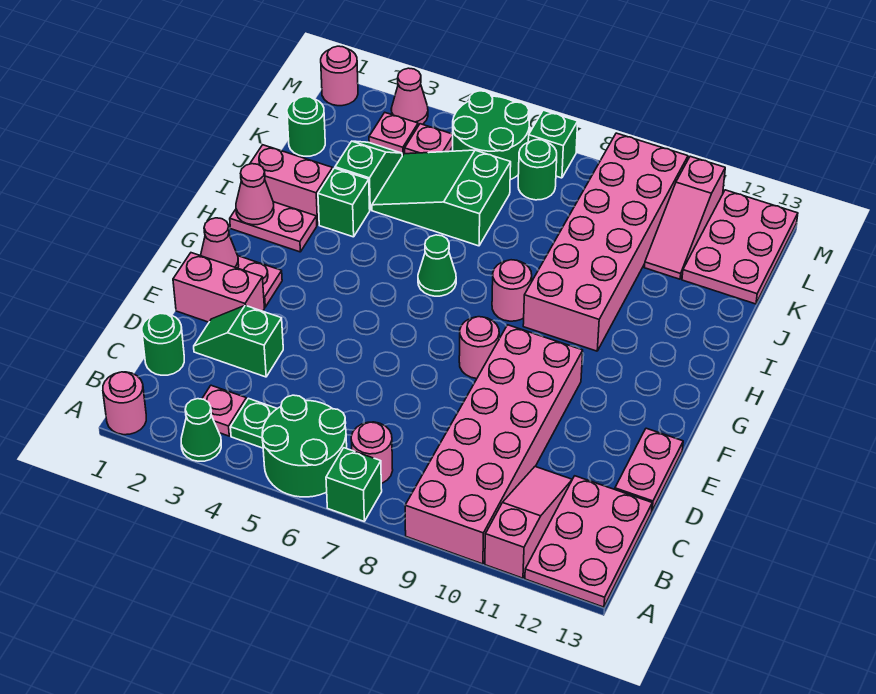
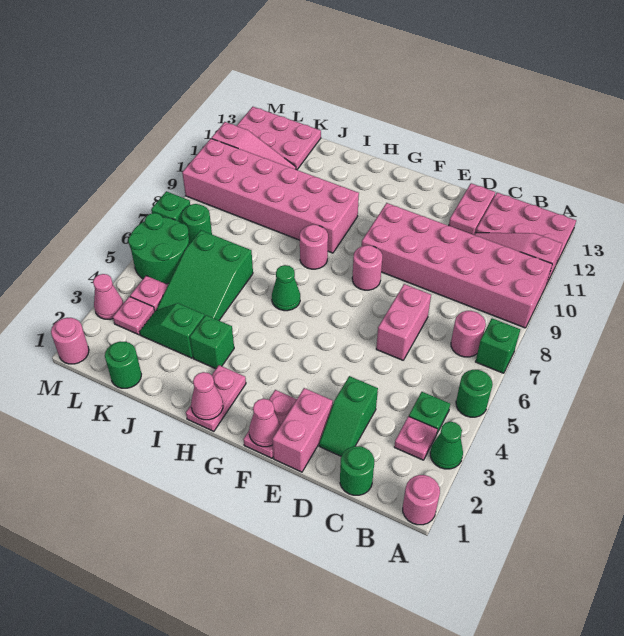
green 2x2 round brick [262,395,347,497] -> green 1x1 round brick [456,370,493,417]
pink 1x2 plate [615,428,683,510] -> pink 1x2 plate turned to [449,183,495,235]
pink 1x2 brick [250,145,333,225] -> pink 1x2 brick moved to [376,284,431,360]

